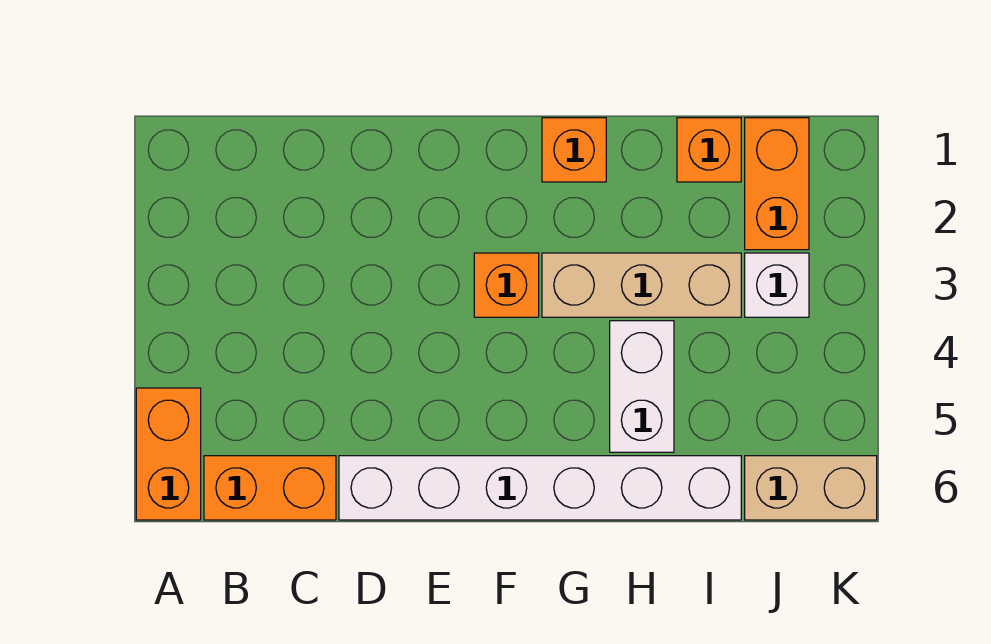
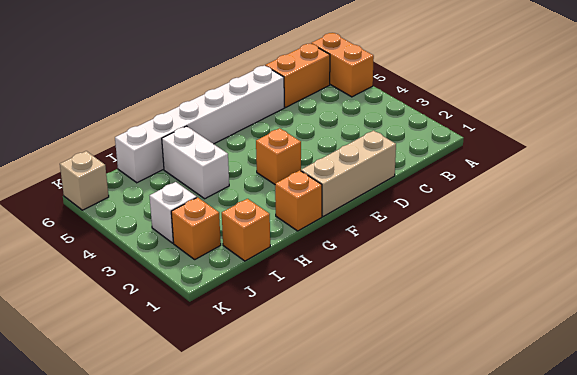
tan 1x3 brick [542,253,741,317] -> tan 1x3 brick moved to [301,131,396,217]
orange 1x2 brick [745,118,809,250] -> orange 1x1 brick [171,197,221,259]
tan 1x2 brick [745,456,877,520] -> tan 1x1 brick [60,151,109,210]

